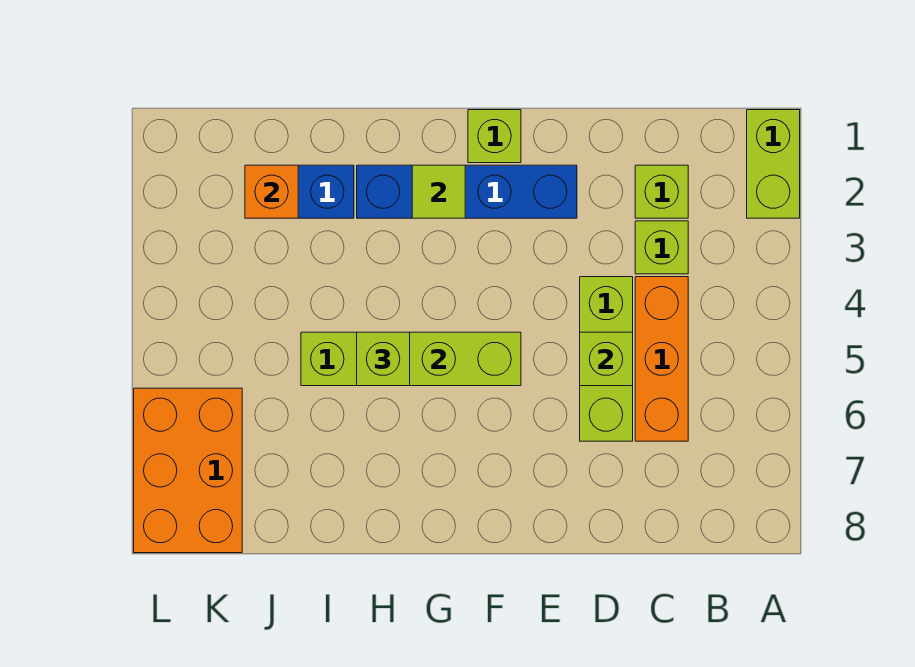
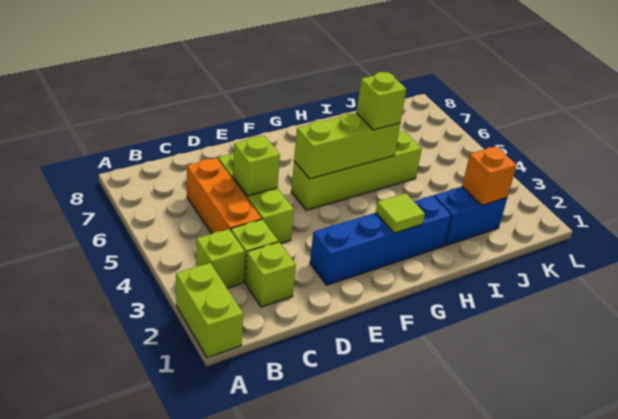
lime 1x1 brick [468,110,521,163] -> lime 1x1 brick moved to [196,229,245,288]
orange 2x3 brick [134,388,242,553] -> none

